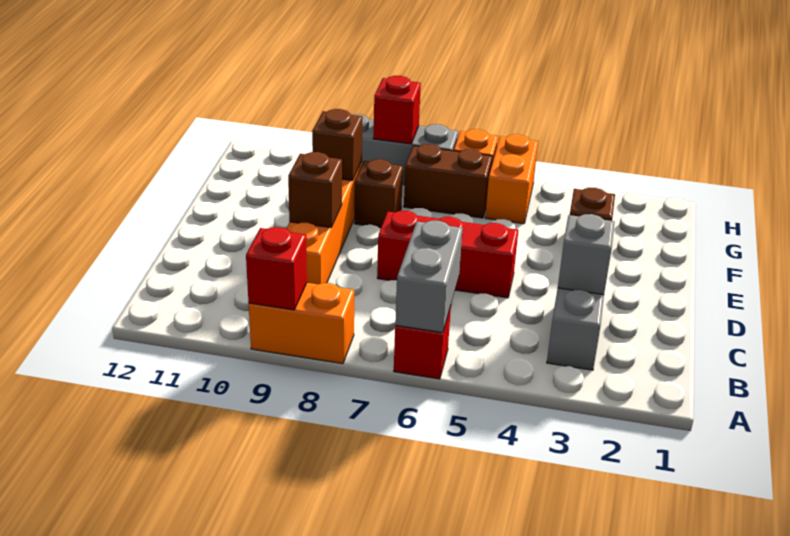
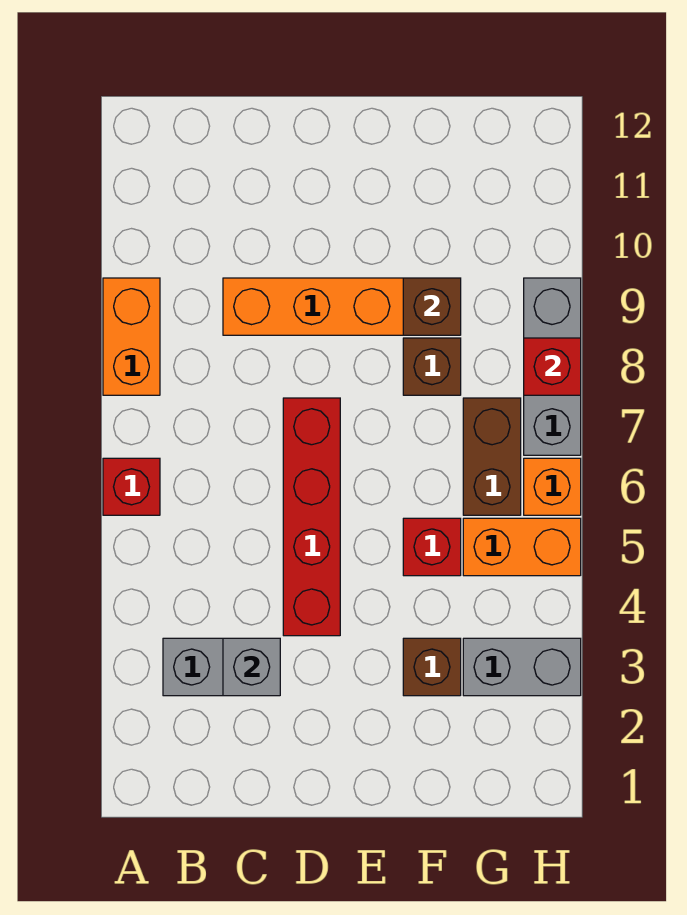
grey 1x2 brick [395,221,463,333] -> grey 1x2 brick moved to [463,638,581,696]
red 1x1 brick [246,227,307,310] -> red 1x1 brick moved to [403,518,461,576]
red 1x3 brick [377,211,518,298] -> red 1x4 brick [283,398,340,636]
brown 1x1 brick [288,152,342,228] -> none

